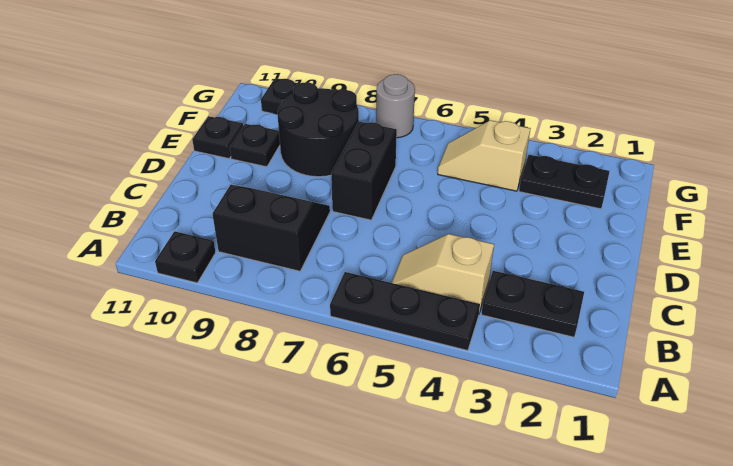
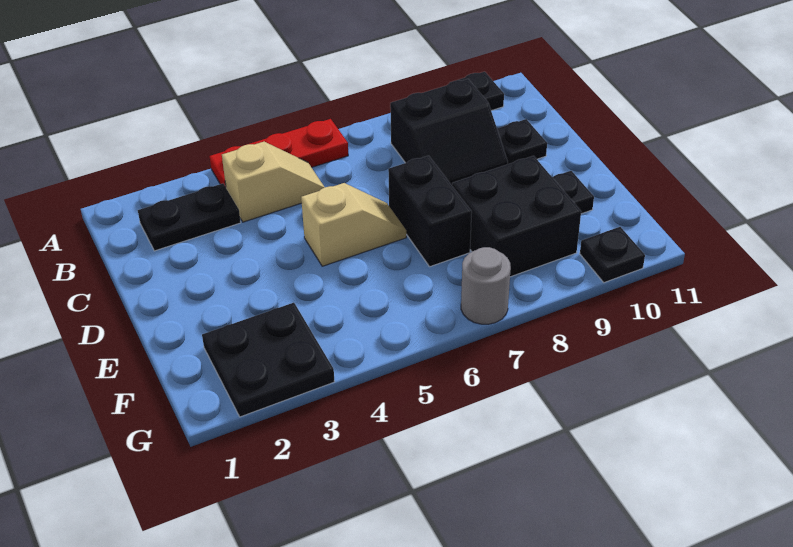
black 1x3 plate [330,272,480,351] -> red 1x3 plate [210,119,348,187]
black 2x2 round brick [278,82,359,177] -> black 2x2 brick [452,156,581,277]
black 1x1 plate [192,116,243,159] -> black 1x1 plate moved to [497,119,547,164]
black 1x2 plate [519,155,610,209] -> black 2x2 plate [202,303,335,417]
tan 1x2 slope [438,120,531,191] -> tan 1x2 slope moved to [301,183,406,266]

